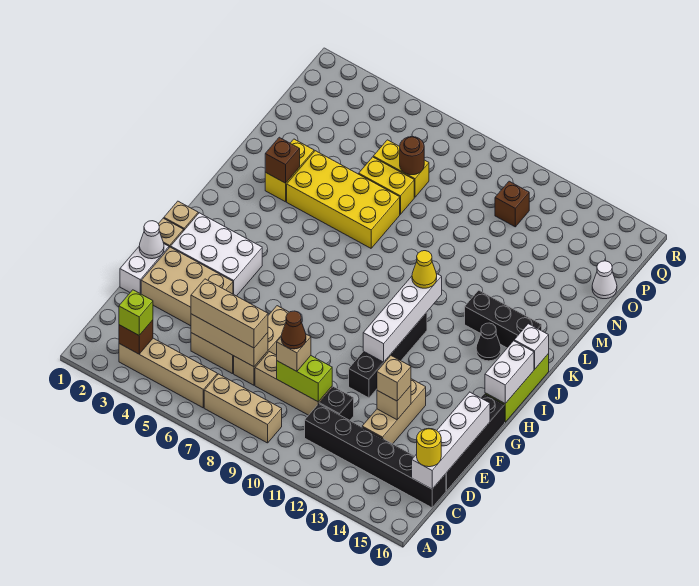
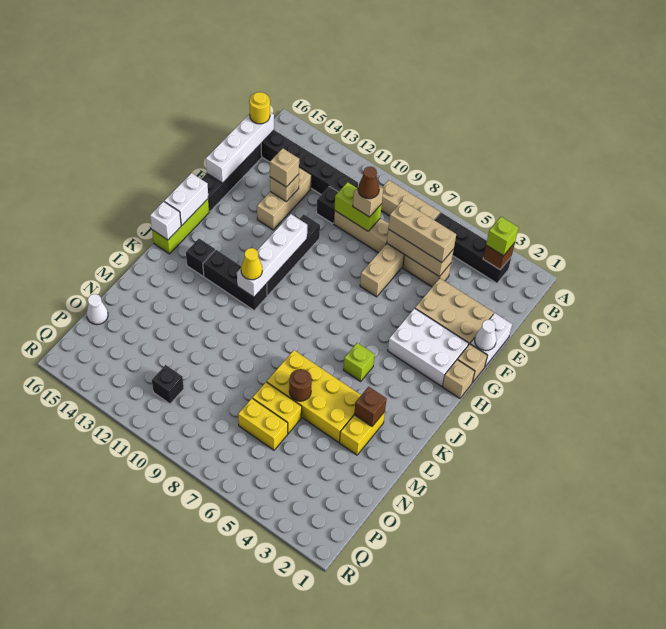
tan 1x4 brick [119,338,217,408] -> black 1x4 brick [435,213,512,283]
none -> lime 1x1 brick [344,343,374,381]
black 1x1 cone [476,323,501,361] -> black 1x1 brick [186,239,215,276]
black 1x3 brick [465,290,542,348] -> black 1x3 brick moved to [203,250,267,310]
brown 1x1 round brick [400,137,424,175] -> brown 1x1 round brick moved to [289,369,312,401]
brown 1x1 brick [495,181,529,227] -> black 1x1 brick [152,365,184,404]

